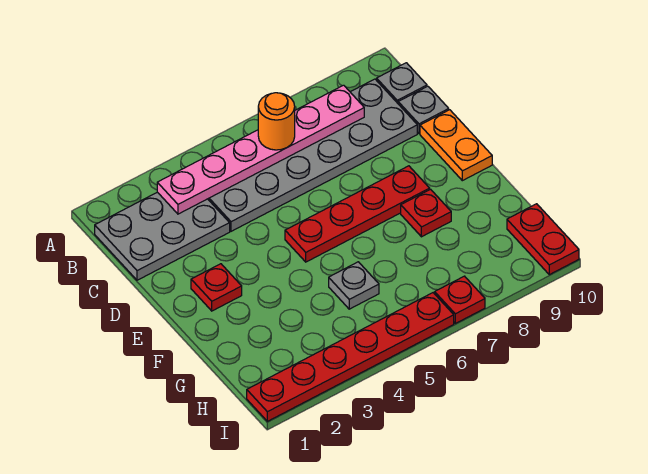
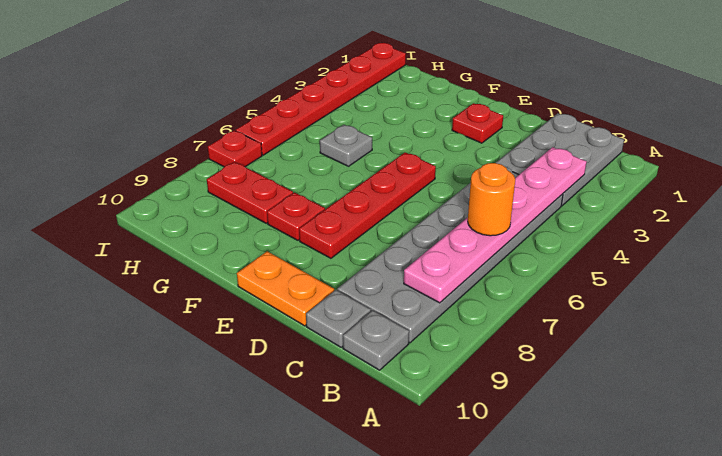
red 1x2 plate [507,204,579,275] -> red 1x2 plate moved to [207,162,293,223]

